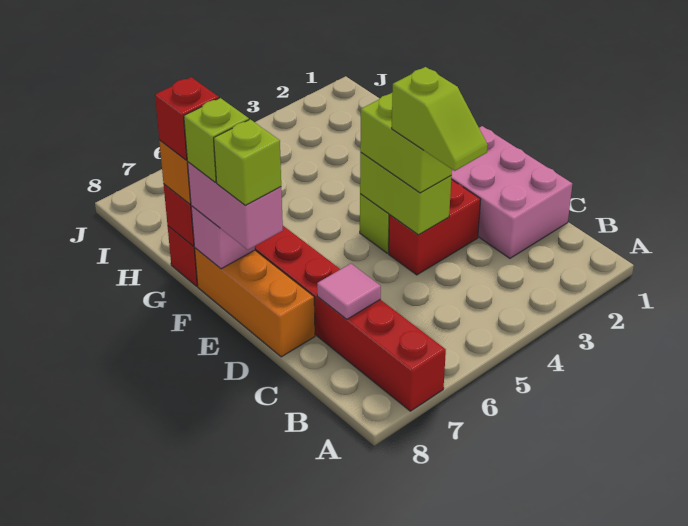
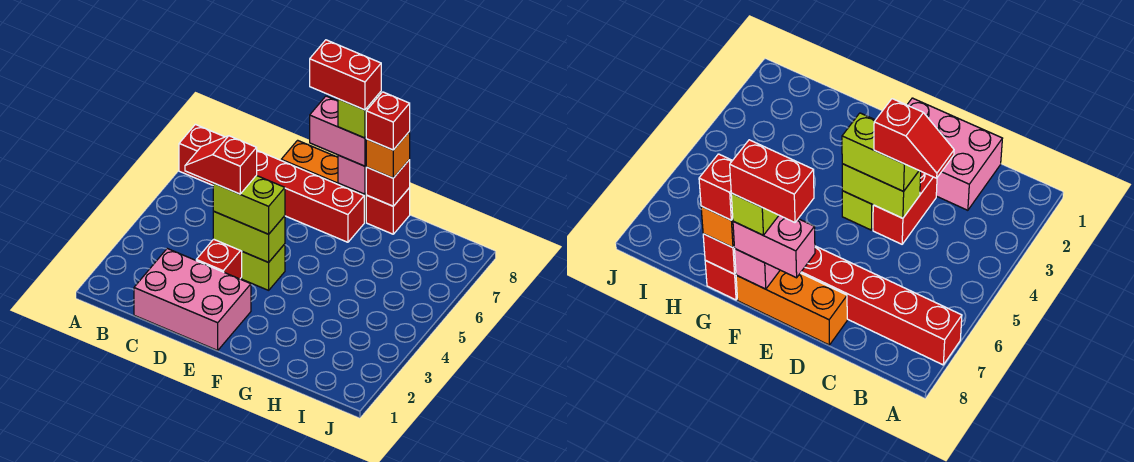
lime 1x2 slope [392,67,488,171] -> red 1x2 slope [185,136,257,194]
pink 1x1 tile [317,264,381,319] -> none
lime 1x1 brick [214,119,281,205] -> none
none -> red 1x2 brick [310,40,381,110]

